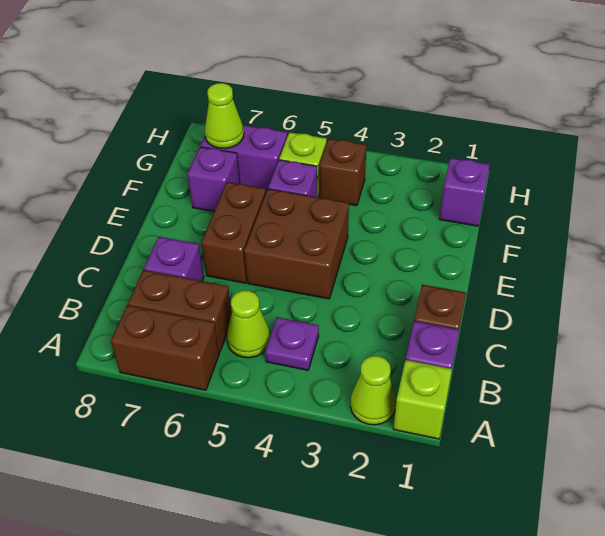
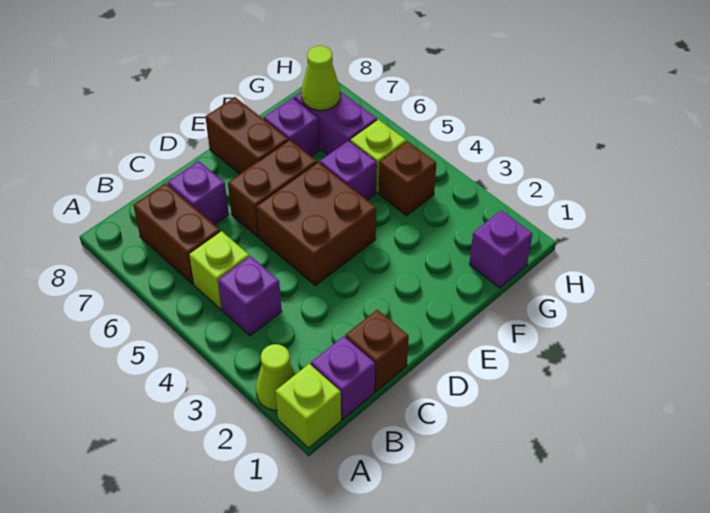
brown 1x2 brick [111,305,219,390] -> brown 1x2 brick moved to [205,97,288,174]
purple 1x1 plate [265,317,319,370] -> purple 1x1 brick [218,256,282,336]
lime 1x1 cone [227,290,270,358] -> lime 1x1 brick [189,231,249,309]

